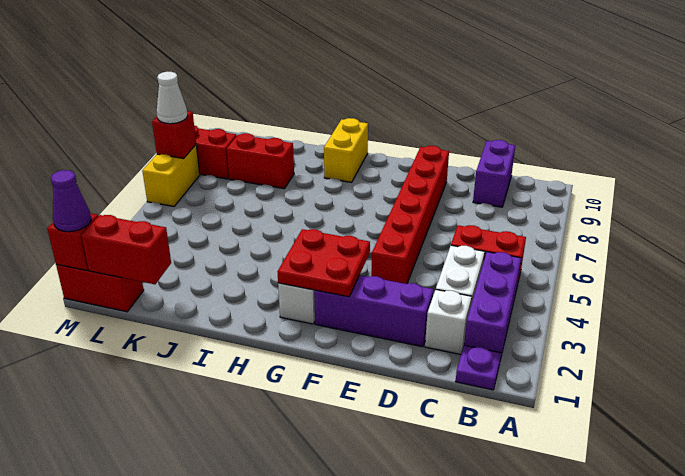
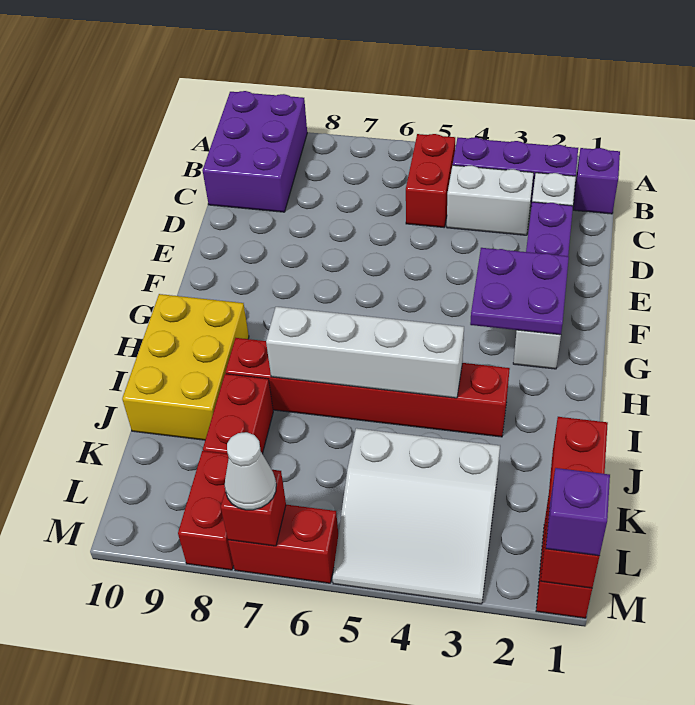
purple 1x1 plate [455,345,501,390] -> purple 1x1 brick [573,148,620,214]
purple 1x2 brick [473,140,515,207] -> purple 2x3 brick [203,91,307,212]
red 1x6 brick [371,146,449,284] -> red 1x6 brick moved to [225,338,510,437]
red 2x2 plate [277,229,370,297] -> purple 2x2 plate [470,248,569,335]
yellow 1x2 brick [324,118,368,182] -> yellow 2x3 brick [122,294,249,440]
none -> white 1x4 brick [266,307,464,398]
none -> white 3x3 slope [332,428,500,604]
purple 1x1 cone [51,170,91,232] -> purple 1x1 brick [546,468,610,556]
yellow 1x2 brick [142,145,200,206] -> red 1x2 brick [228,505,338,583]

